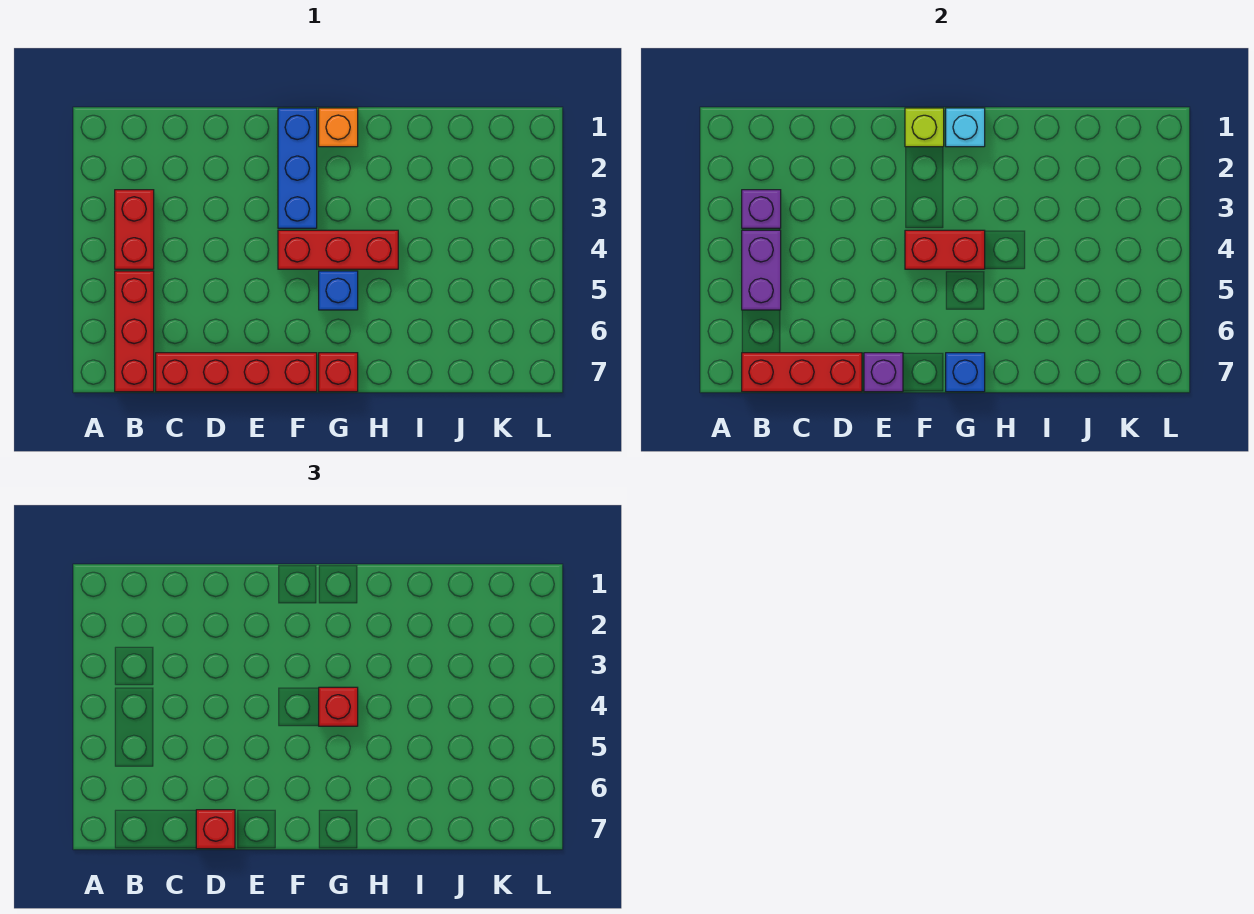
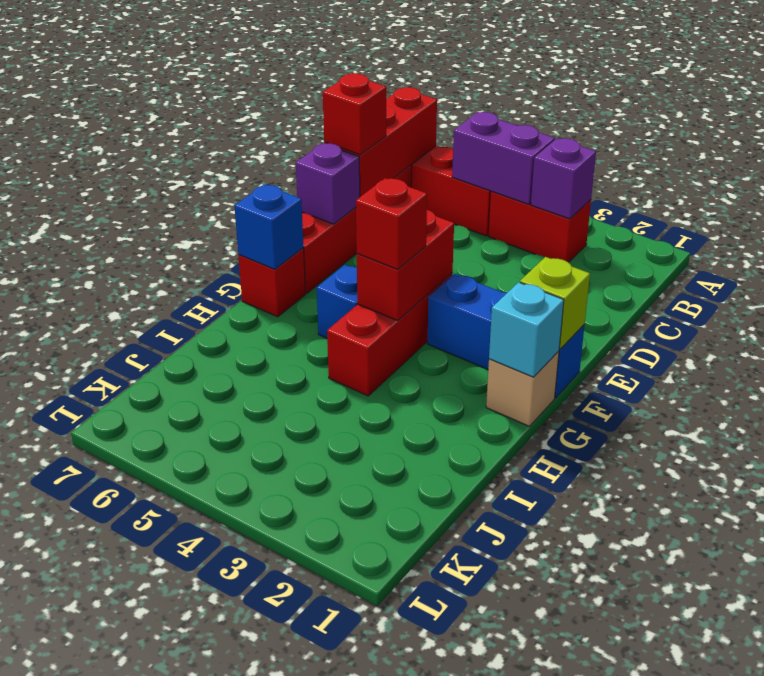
orange 1x1 brick [319,108,358,147] -> tan 1x1 brick [486,351,559,426]

